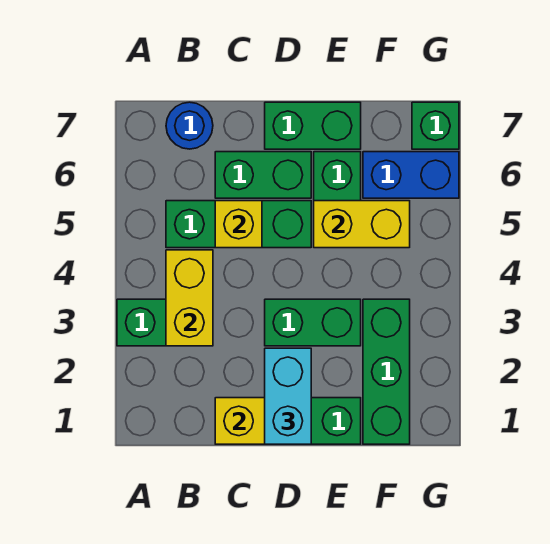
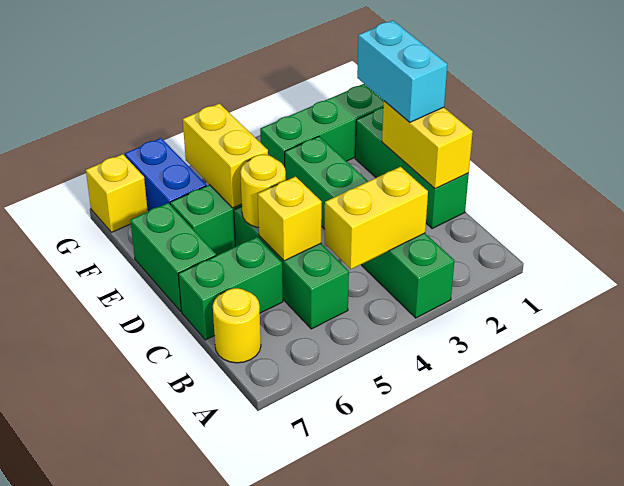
blue 1x1 round brick [166,102,213,149] -> yellow 1x1 round brick [213,288,261,363]
green 1x2 brick [215,152,311,198] -> green 1x2 brick turned to [178,237,283,340]
cyan 1x2 brick [265,348,311,444] -> cyan 1x2 brick turned to [357,21,447,122]
none -> yellow 1x1 round brick [240,155,286,228]
green 1x1 brick [412,102,459,149] -> yellow 1x1 brick [86,154,148,232]

